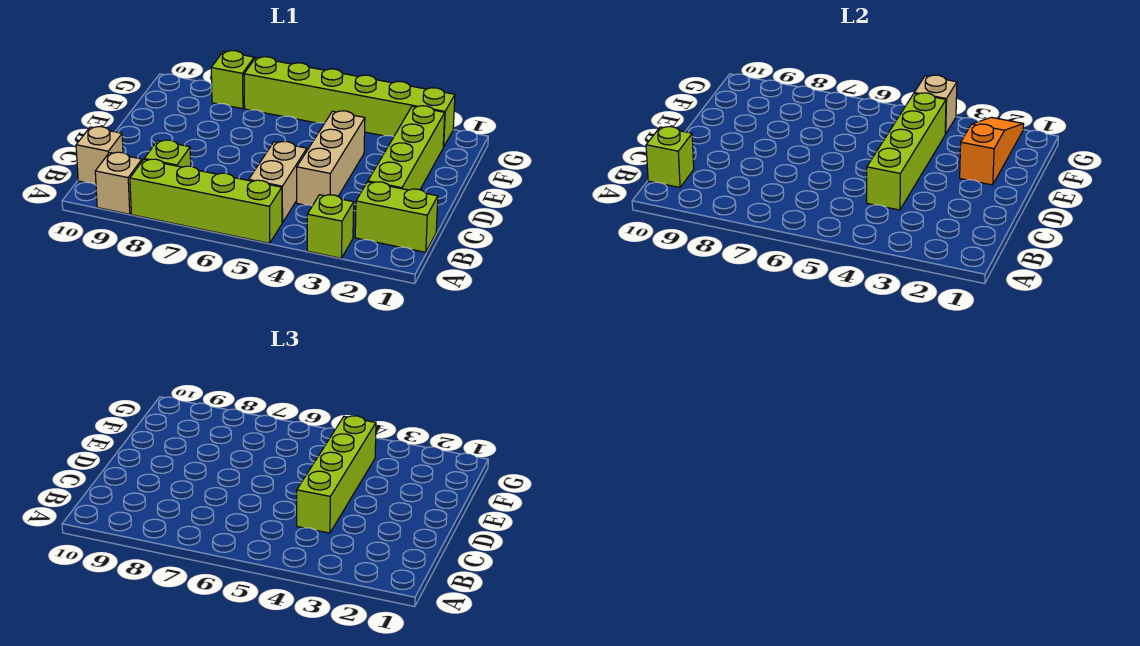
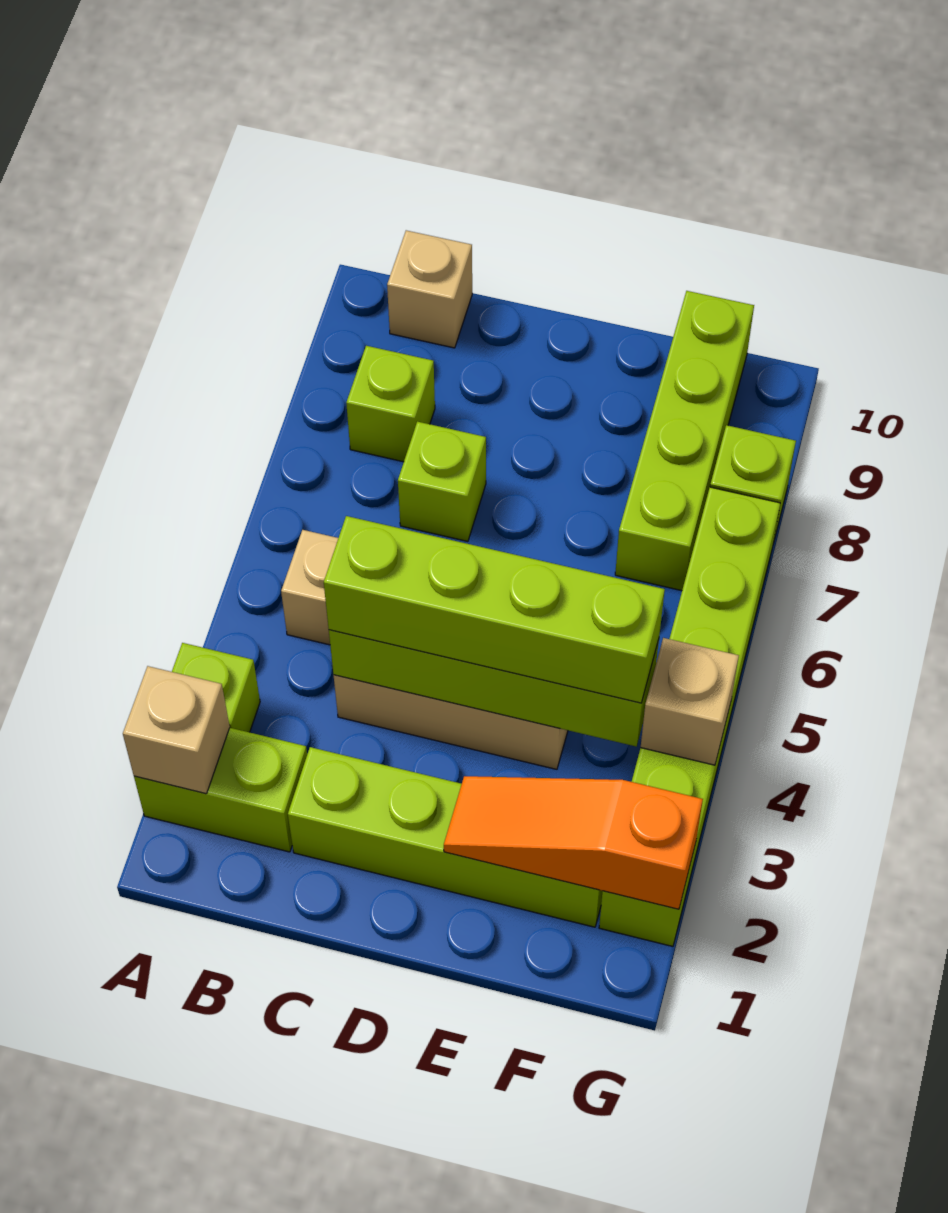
lime 1x4 brick [130,159,282,243] -> lime 1x4 brick moved to [615,291,754,591]
tan 1x1 brick [95,152,142,214] -> tan 1x1 brick moved to [123,666,230,794]
lime 1x2 brick [355,182,438,252] -> lime 1x2 brick turned to [134,728,307,852]
lime 1x1 brick [646,127,694,188] -> lime 1x1 brick moved to [398,422,486,542]
orange 1x3 slope [960,117,1024,185] -> orange 1x3 slope turned to [444,776,703,909]

